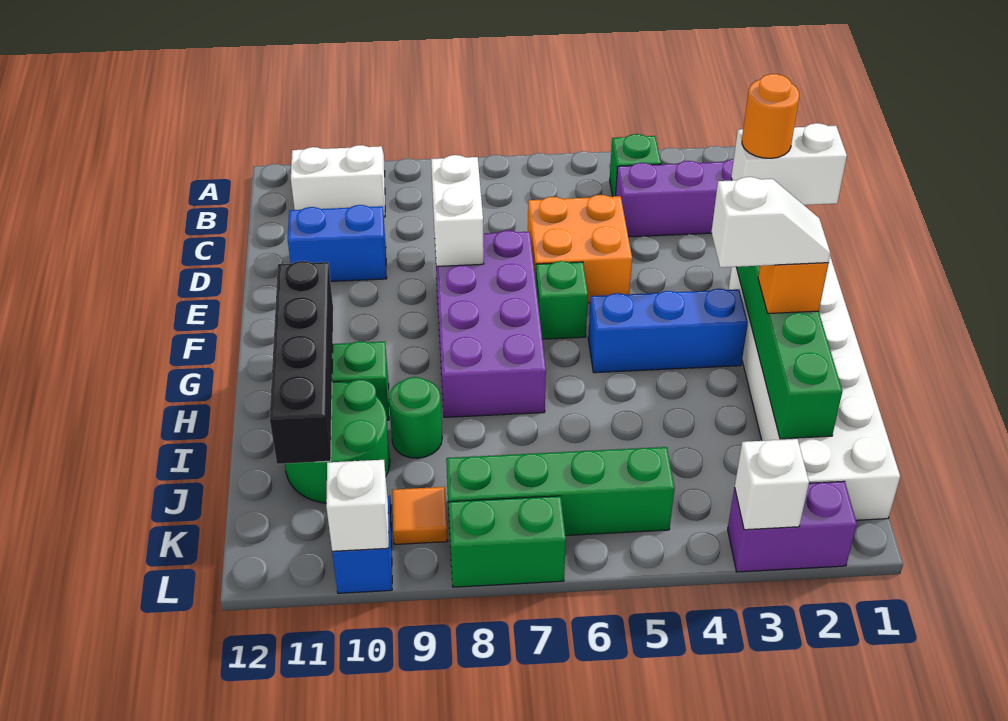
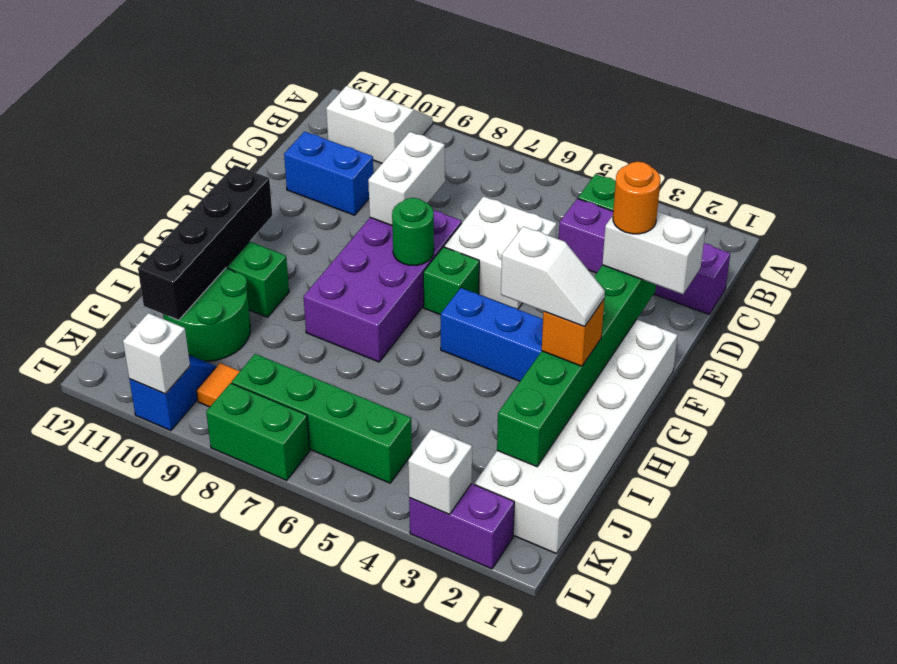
orange 2x2 brick [528,195,632,303] -> white 2x2 brick [444,196,557,309]
green 1x1 round brick [389,377,442,458] -> green 1x1 round brick moved to [392,198,434,265]

